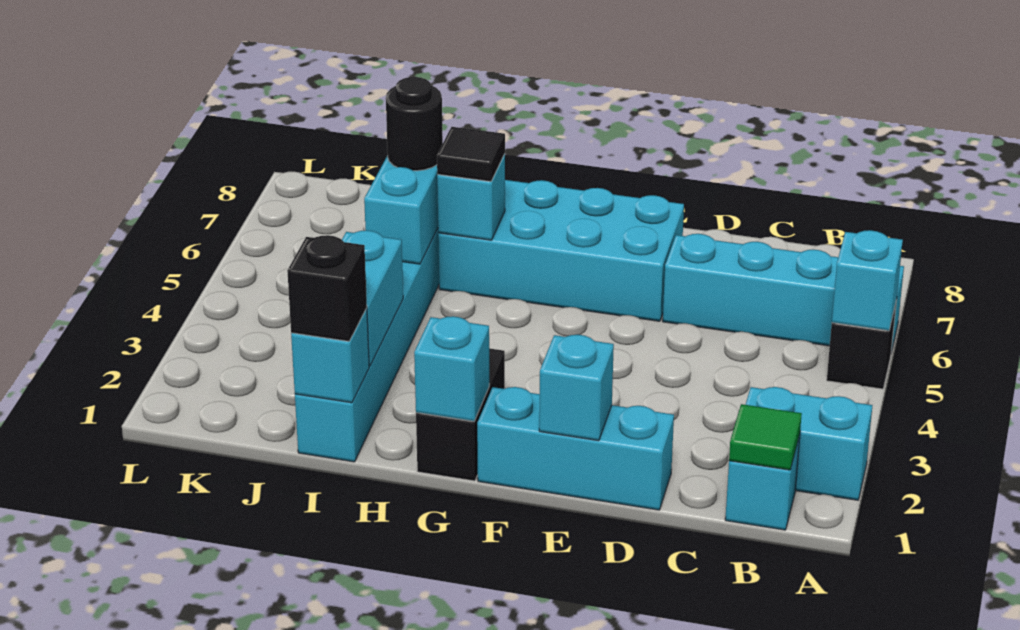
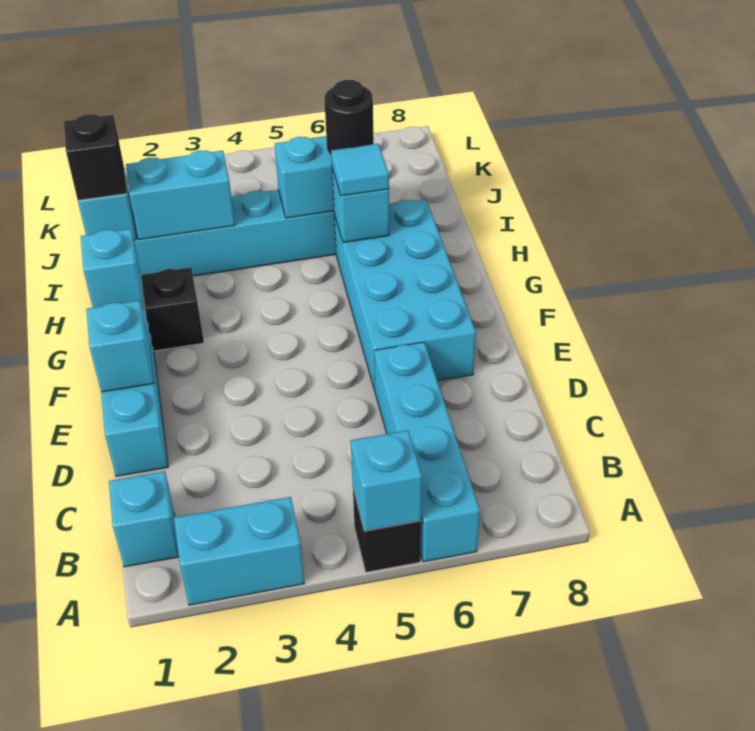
cyan 1x2 brick [746,387,872,500] -> cyan 1x2 brick turned to [174,497,305,605]
green 1x1 tile [729,404,802,470] -> none
black 1x1 tile [437,127,505,182] -> cyan 1x1 tile [331,144,389,196]

